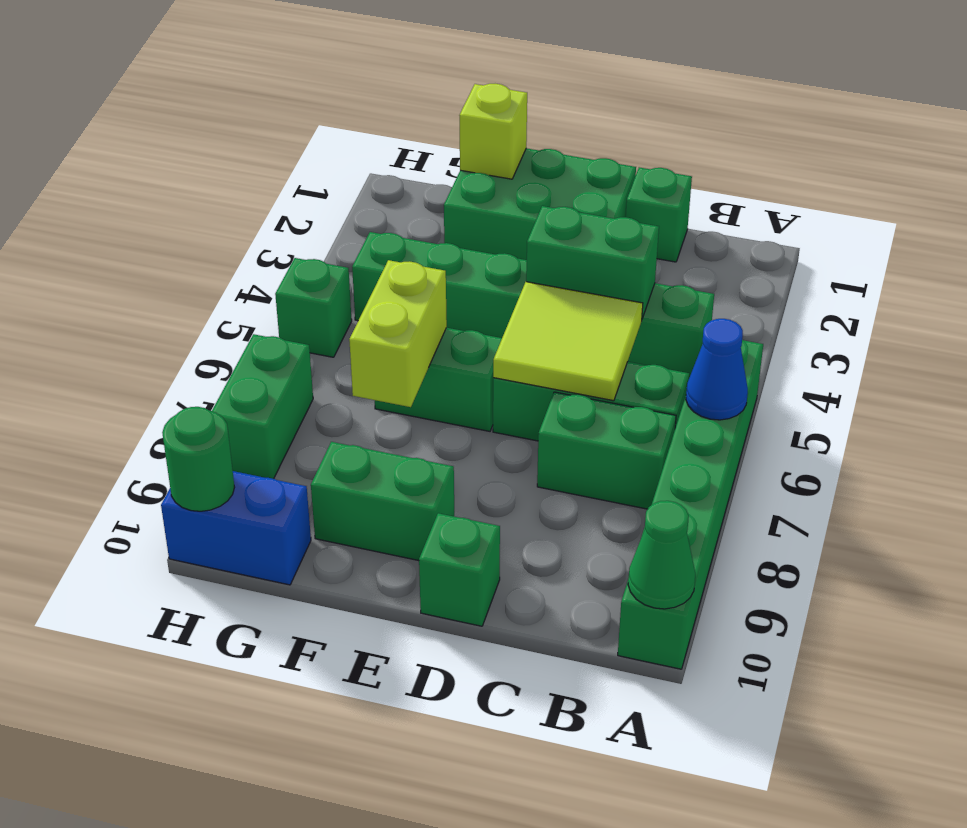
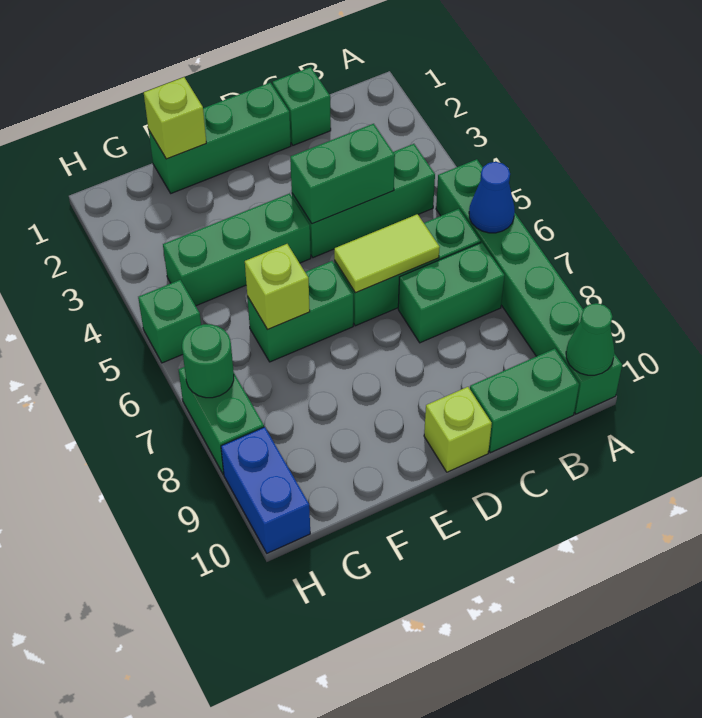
lime 2x2 tile [493,282,643,401] -> lime 1x2 tile [334,214,440,293]
green 2x3 brick [444,148,636,260] -> green 1x3 brick [149,83,291,193]
green 1x1 brick [419,513,500,626] -> lime 1x1 brick [424,387,492,472]
green 1x2 brick [311,442,454,561] -> green 1x2 brick moved to [470,349,579,453]
lime 1x2 brick [349,260,447,407] -> lime 1x1 brick [245,244,310,329]
blue 1x2 brick [161,471,311,585] -> blue 1x2 brick turned to [221,427,310,553]
green 1x1 round brick [162,407,235,511] -> green 1x1 round brick moved to [182,324,234,398]

